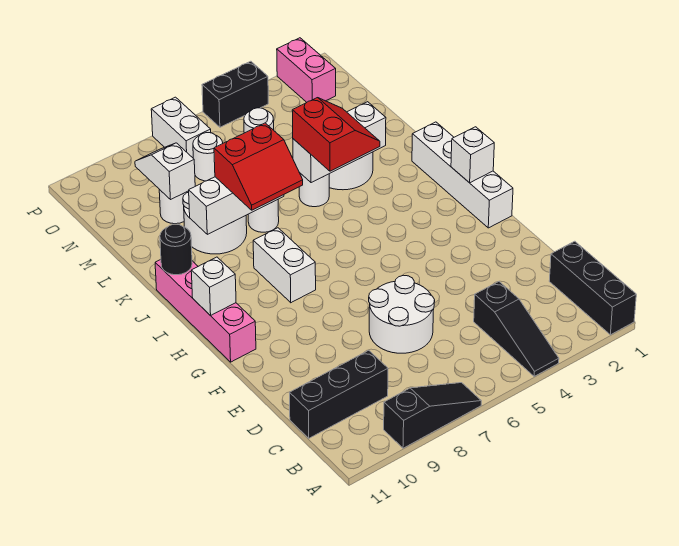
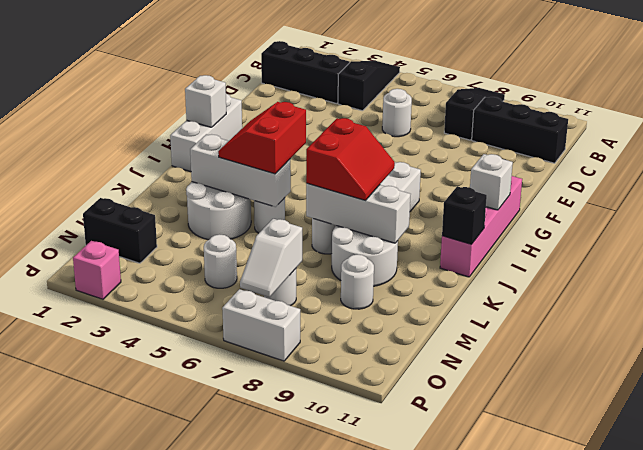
black 1x3 brick [549,241,636,335] -> black 1x3 brick turned to [261,41,350,104]
black 1x3 slope [384,383,481,448] -> black 1x3 slope turned to [444,88,505,140]
white 2x2 round brick [369,275,435,353] -> white 1x1 round brick [382,89,412,137]
white 1x4 brick [412,122,513,228] -> white 1x3 brick [170,94,242,172]
red 2x2 slope [214,123,303,210] -> red 2x2 slope turned to [306,118,395,200]
black 1x1 round brick [160,224,192,275] -> black 1x1 brick [442,186,487,244]
white 1x2 slope [135,143,195,200] -> white 1x2 slope moved to [240,219,302,297]
pink 1x2 brick [277,38,336,102] -> pink 1x1 brick [73,241,121,299]
white 1x2 brick [151,97,211,158] -> white 1x2 brick turned to [222,289,300,361]
black 1x2 brick [202,61,268,127] -> black 1x2 brick moved to [83,198,157,263]

